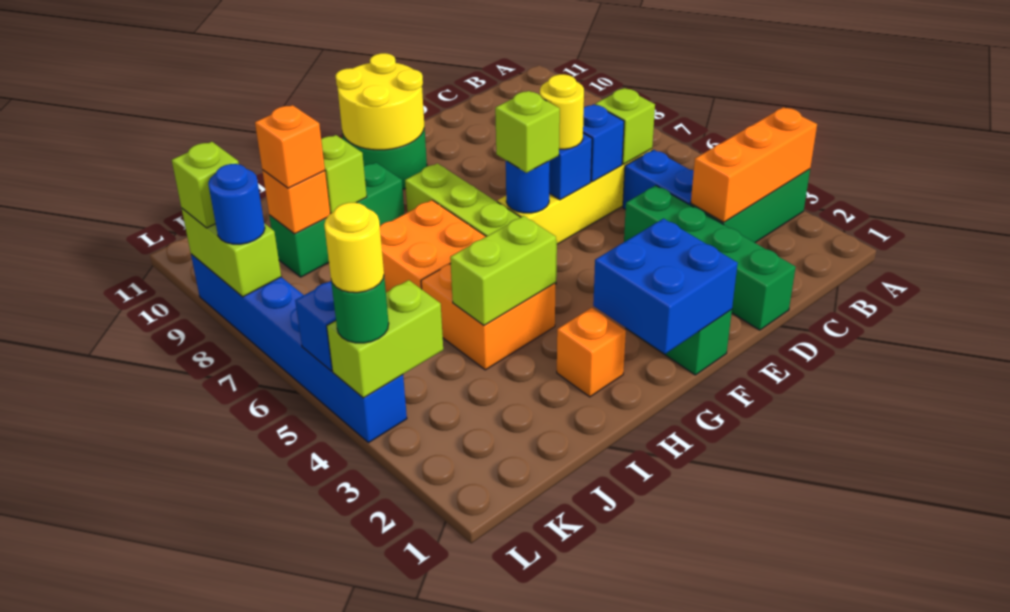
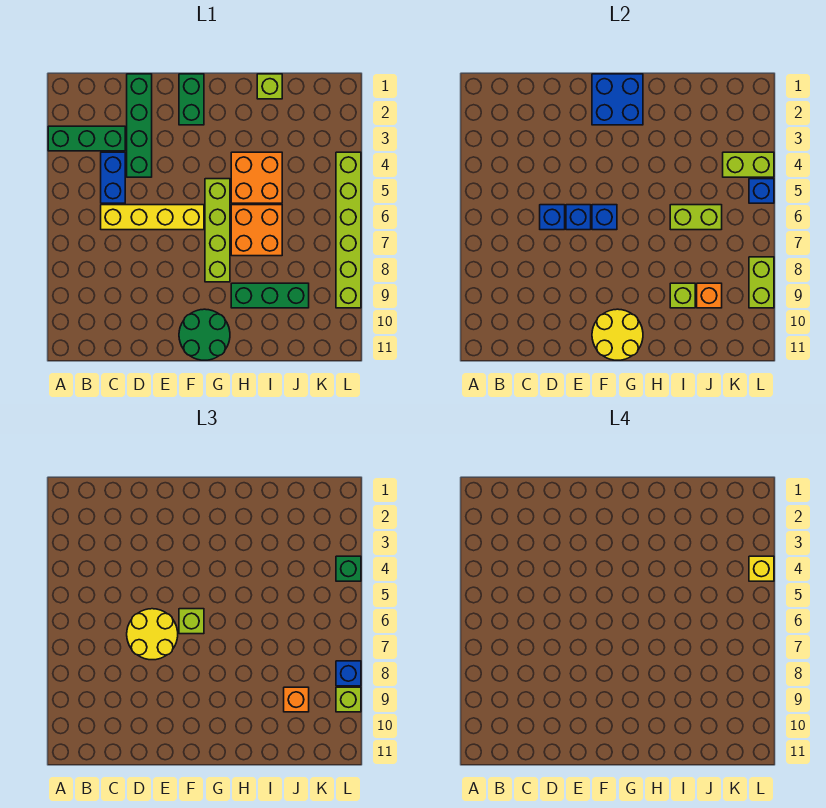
orange 1x3 brick [691,107,817,222] -> none
lime 1x1 brick [595,88,655,164] -> lime 1x1 brick moved to [257,74,282,99]
yellow 1x1 round brick [540,74,584,149] -> yellow 2x2 round brick [127,609,178,660]
blue 1x1 round brick [506,161,550,213] -> blue 1x1 brick [592,205,617,230]
orange 1x1 brick [557,308,626,397] -> none
lime 1x2 brick [450,216,556,325] -> lime 1x2 brick moved to [670,205,722,230]
blue 1x6 brick [191,254,407,443] -> lime 1x6 brick [336,152,361,308]
green 1x1 round brick [331,277,389,343] -> green 1x1 brick [336,556,361,581]
yellow 1x1 round brick [324,203,384,293] -> yellow 1x1 brick [749,556,774,581]
blue 1x1 round brick [208,164,265,244] -> blue 1x1 brick [336,661,361,686]

